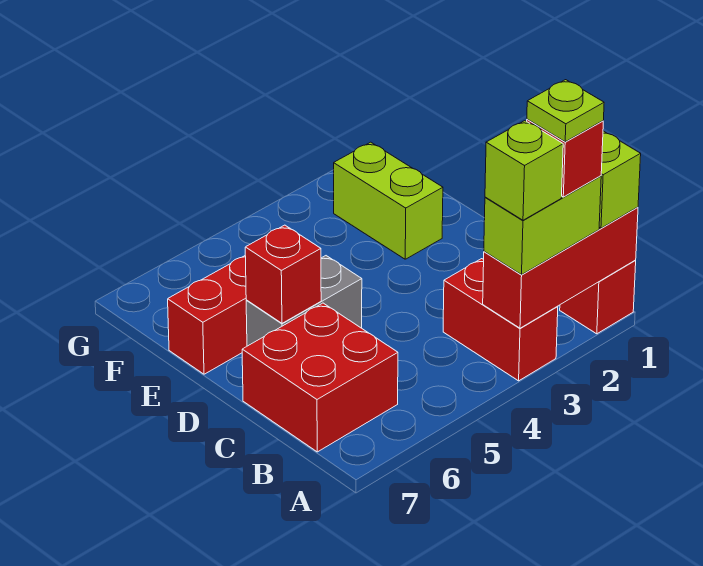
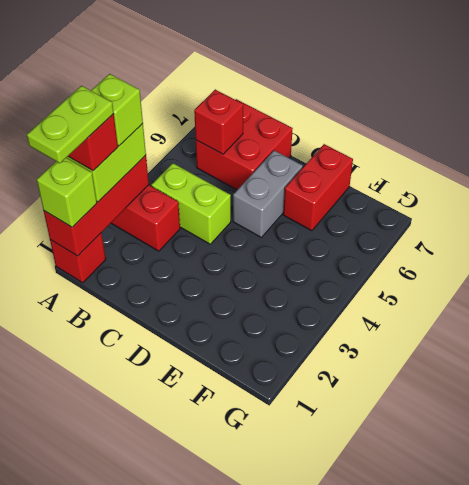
lime 1x1 plate [527,80,604,142] -> lime 1x2 plate [27,86,114,163]
red 1x1 brick [245,225,321,323] -> red 1x1 brick moved to [194,90,243,154]
lime 1x2 brick [334,142,443,259] -> lime 1x2 brick moved to [151,163,231,244]

